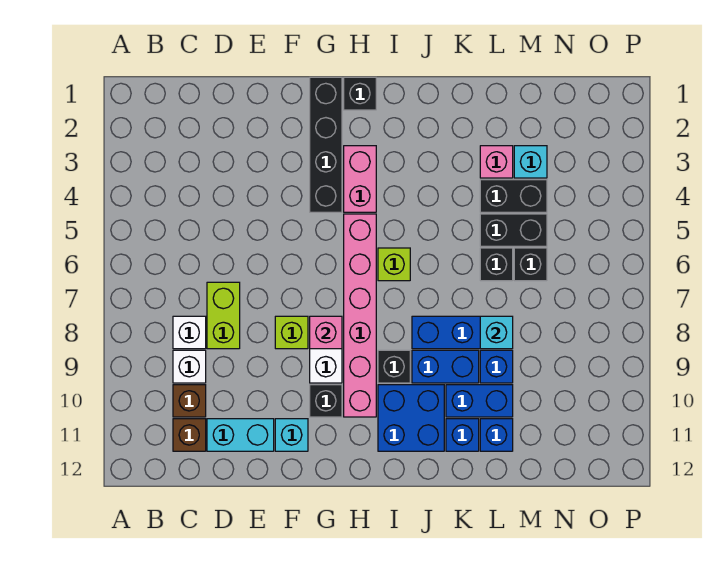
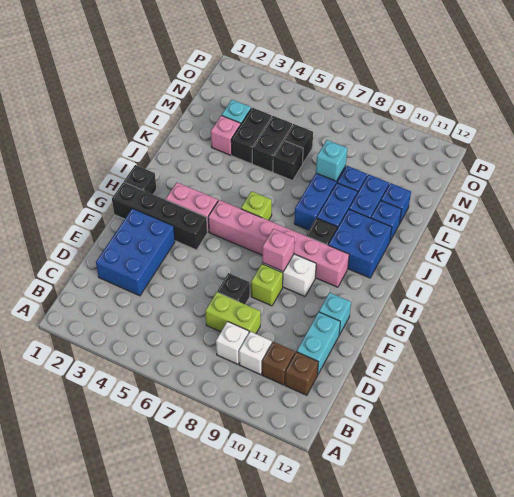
none -> blue 2x3 brick [96,208,175,296]
black 1x1 brick [310,385,342,417] -> black 1x1 brick moved to [217,273,250,304]

